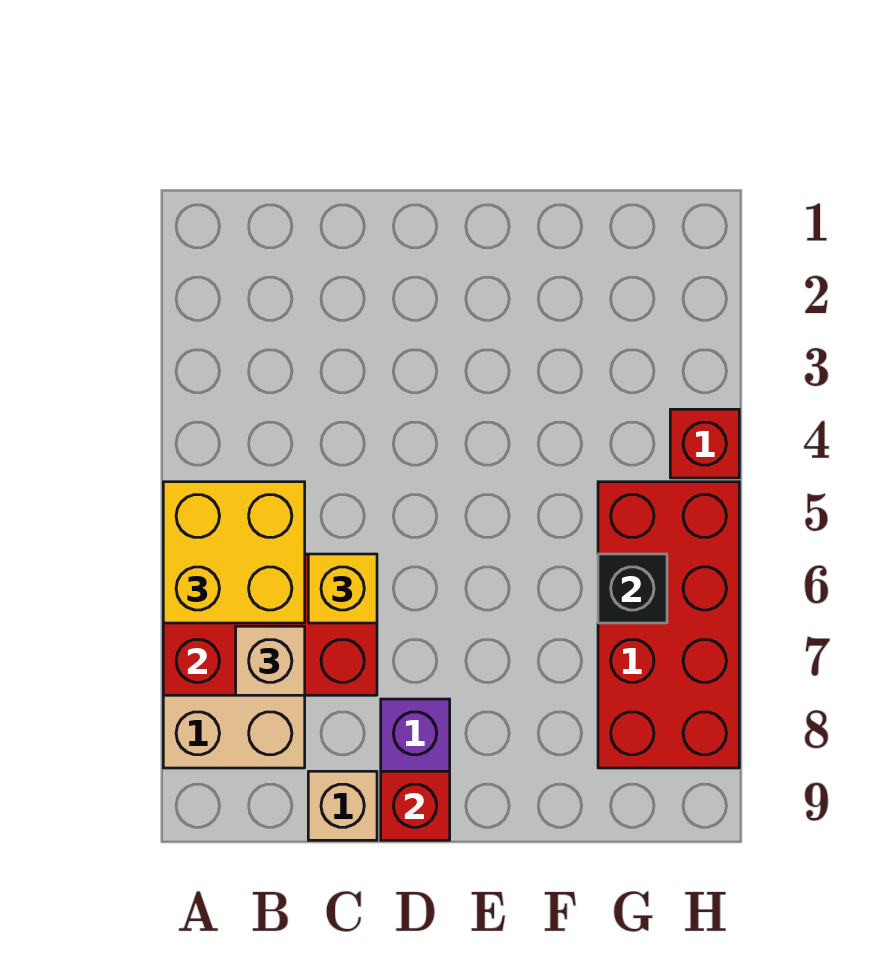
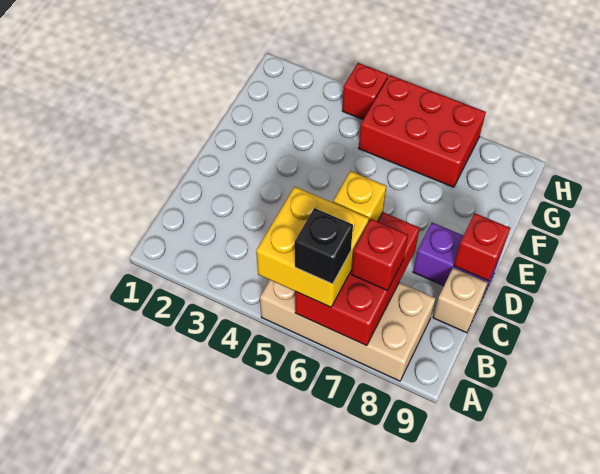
tan 1x1 brick [236,626,305,695] -> red 1x1 brick [351,219,408,290]
red 2x4 brick [598,482,739,768] -> red 2x3 brick [359,75,486,187]
black 1x1 brick [598,554,667,623] -> black 1x1 brick moved to [295,208,353,284]

